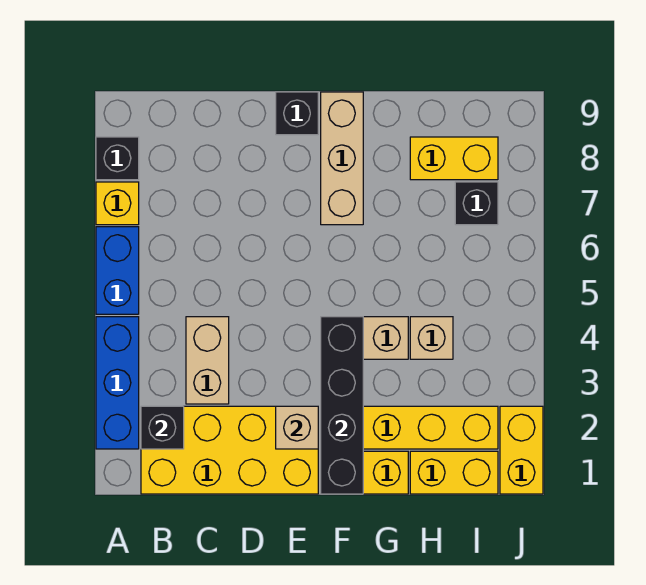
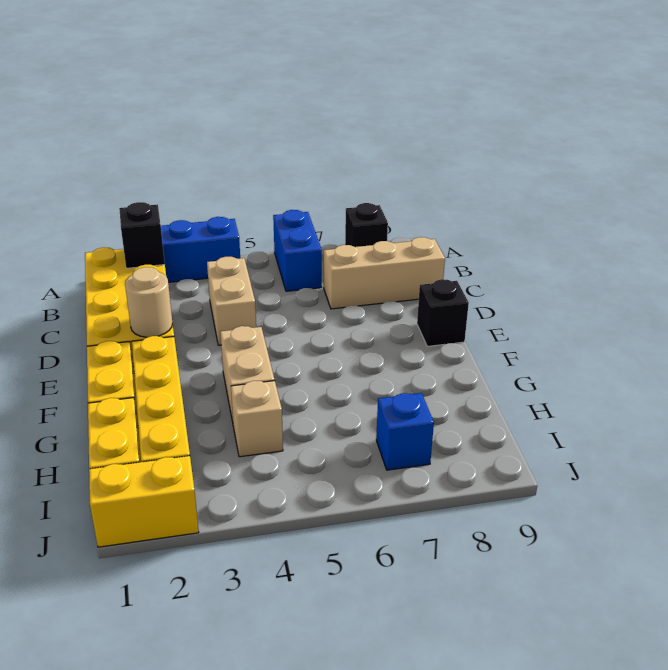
blue 1x2 brick [96,227,139,314] -> blue 1x2 brick turned to [273,210,322,291]
yellow 1x1 brick [96,182,139,225] -> none
tan 1x2 brick [186,317,229,404] -> tan 1x2 brick turned to [207,257,256,345]
tan 1x1 brick [276,406,318,449] -> tan 1x1 round brick [125,267,172,337]
black 1x4 brick [321,317,363,494] -> none
tan 1x3 brick [321,92,363,225] -> tan 1x3 brick moved to [324,237,445,309]
yellow 1x2 brick [410,137,498,180] -> none
black 1x1 brick [455,182,498,225] -> blue 1x1 brick [376,393,434,470]

